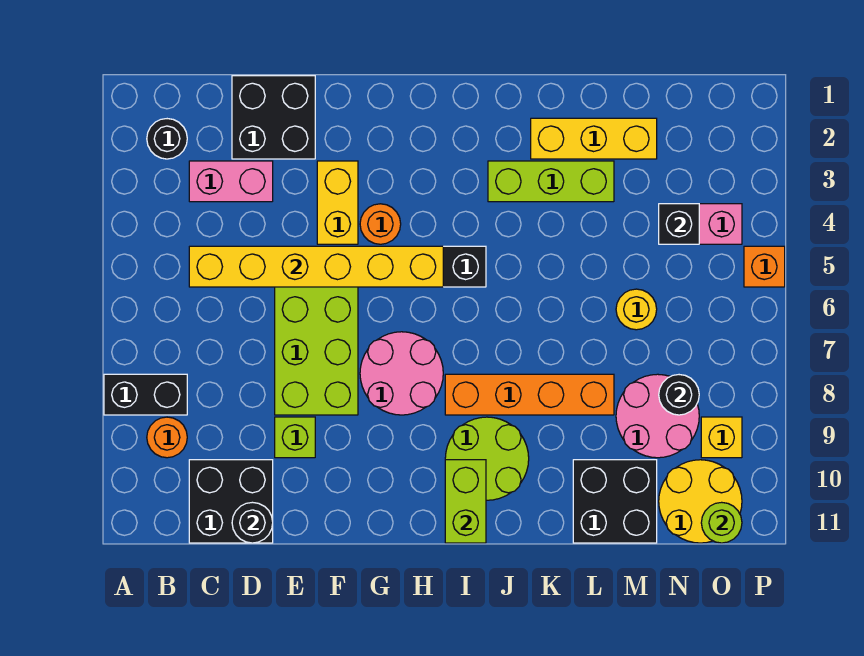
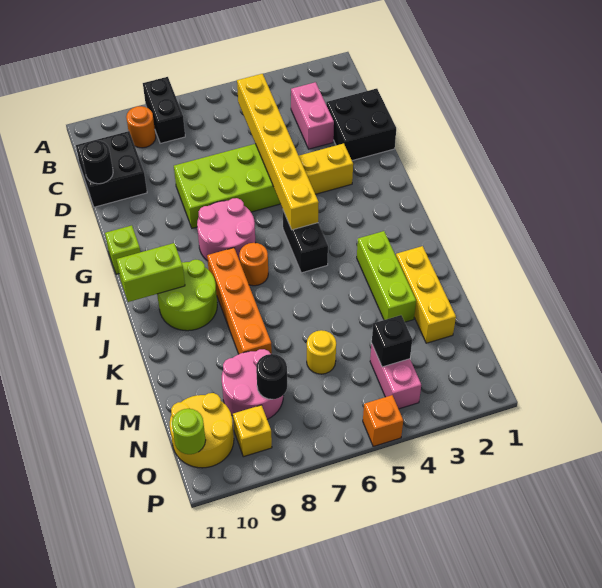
black 1x1 round brick [147,119,187,159] -> none
lime 1x1 brick [275,417,315,458] -> lime 1x1 brick moved to [105,225,140,274]
orange 1x1 round brick [360,204,401,244] -> orange 1x1 round brick moved to [239,243,268,286]
black 2x2 brick [573,460,657,543] -> none

